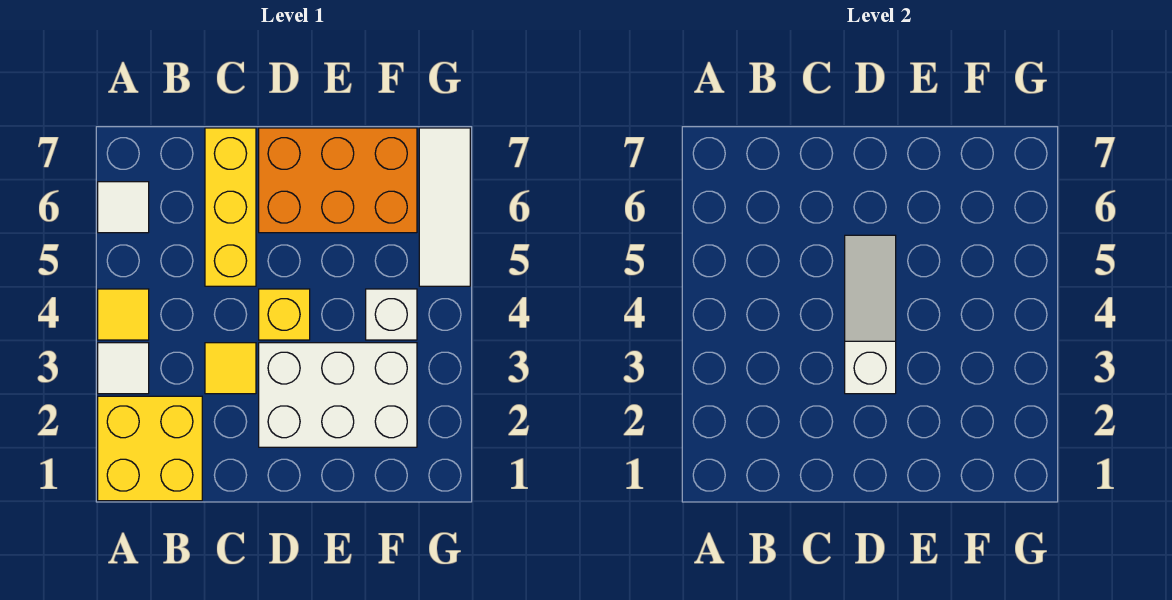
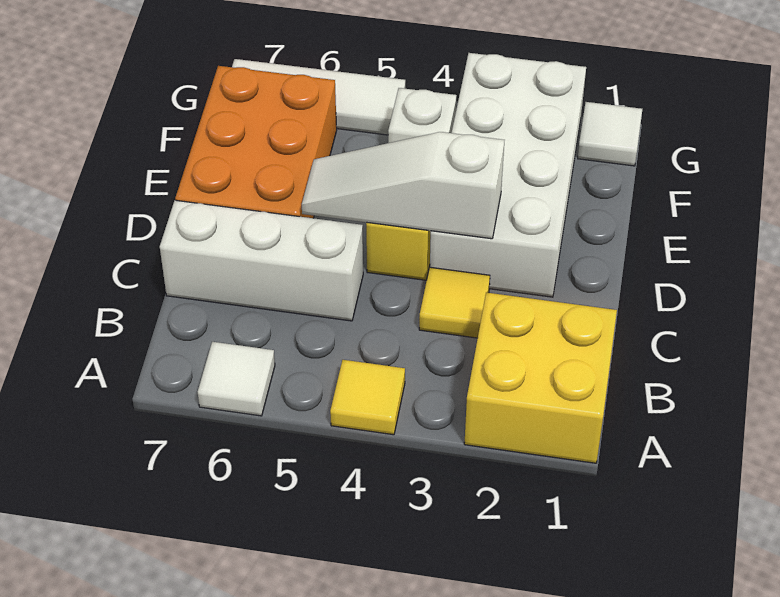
white 1x1 tile [98,343,149,394] -> white 1x1 tile moved to [578,102,642,166]
yellow 1x3 brick [205,128,256,286] -> white 1x3 brick [160,200,363,321]
white 2x3 brick [259,343,417,447] -> white 2x4 brick [430,53,586,297]

